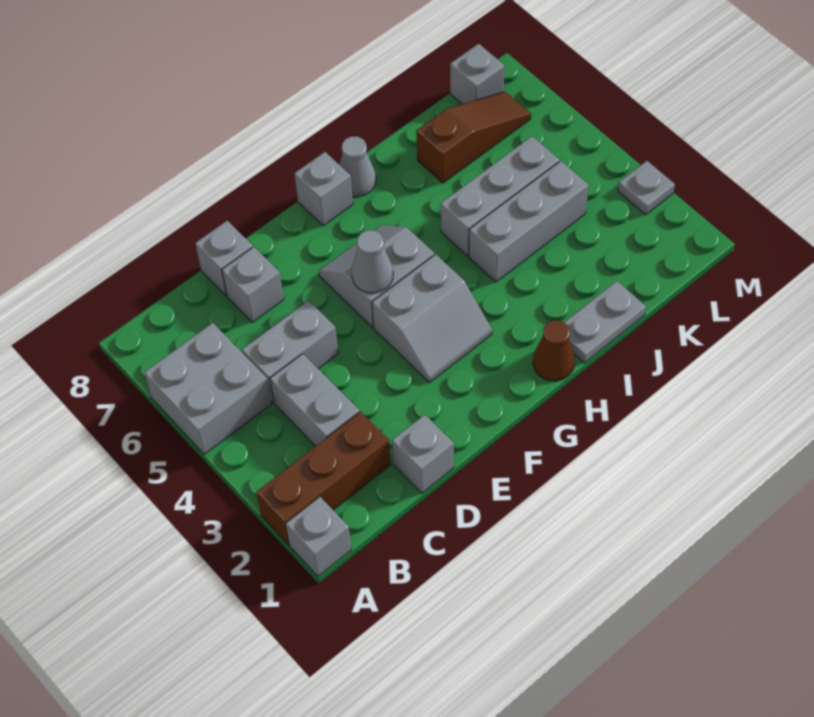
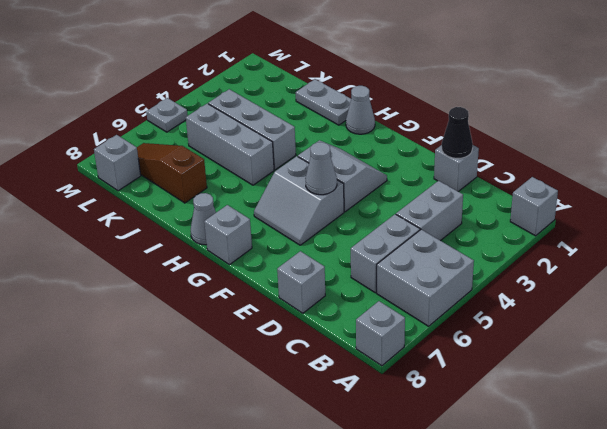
brown 1x3 brick [256,412,391,545] -> none
grey 1x2 brick [242,301,338,402] -> grey 1x2 brick turned to [351,214,420,293]
none -> black 1x1 cone [442,107,473,158]
grey 1x1 brick [222,247,284,322] -> grey 1x1 brick moved to [356,301,405,366]
brown 1x1 cone [533,320,575,381] -> grey 1x1 cone [346,86,375,134]
grey 1x1 plate [618,161,675,215] -> grey 1x1 plate moved to [146,98,188,132]

